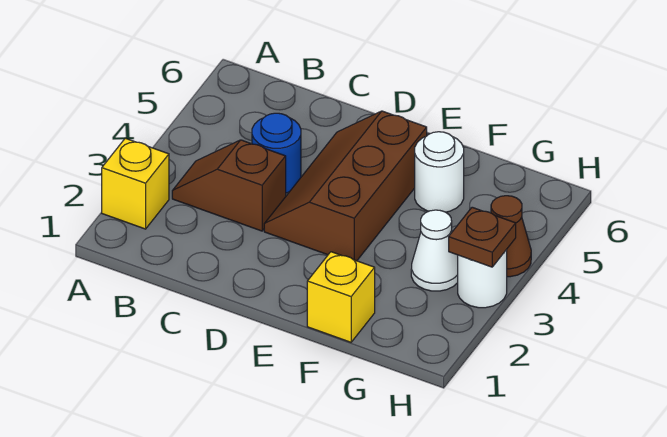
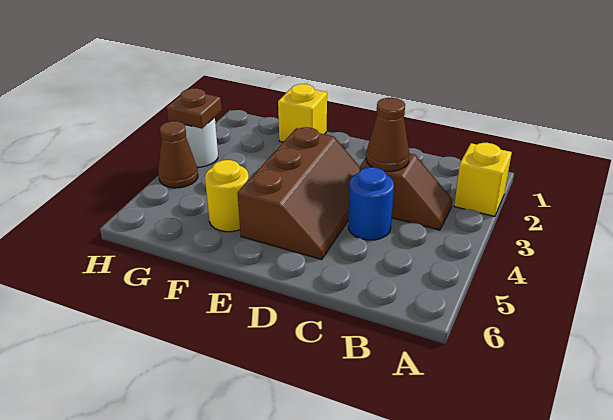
none -> brown 1x1 cone [366,98,409,171]
white 1x1 round brick [415,132,464,212] -> yellow 1x1 round brick [205,160,249,232]
white 1x1 cone [411,210,458,291] -> none

